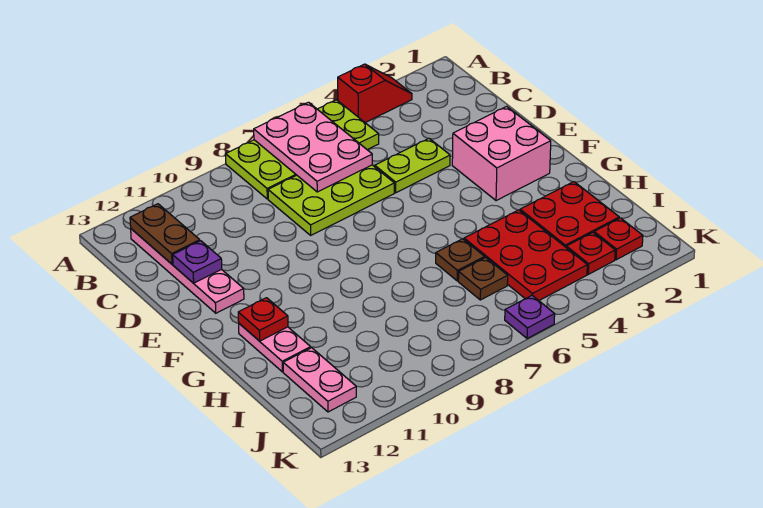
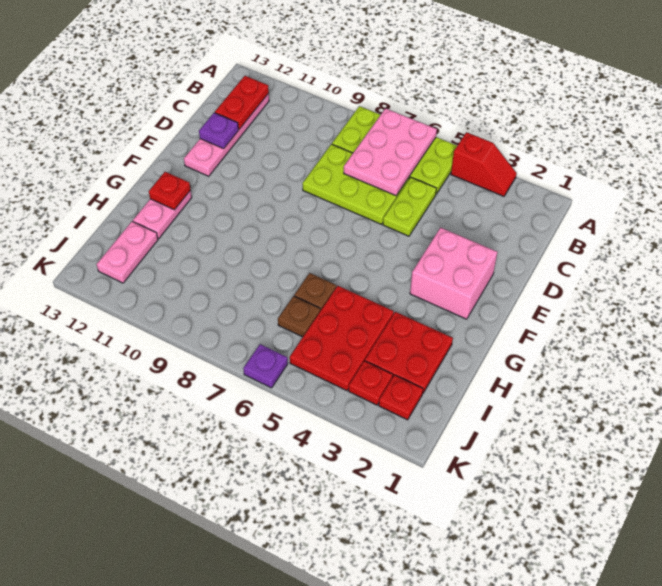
brown 1x2 plate [130,204,200,264] -> red 1x2 plate [215,76,269,129]
lime 1x2 plate [374,139,450,193] -> lime 1x2 plate turned to [383,177,437,236]

